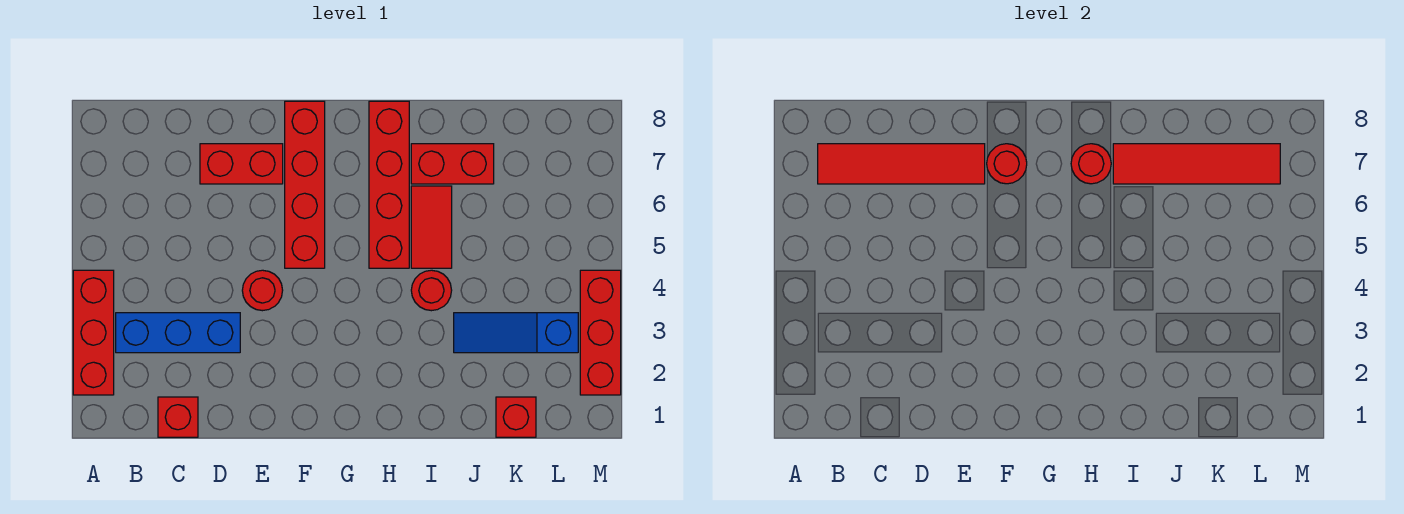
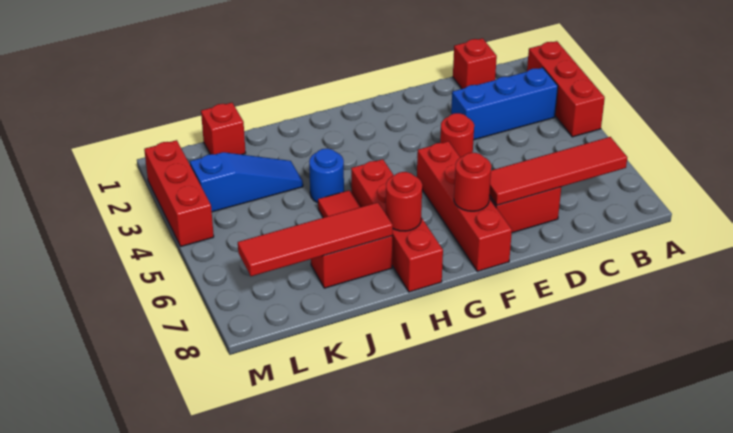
red 1x1 round brick [411,270,452,311] -> blue 1x1 round brick [309,148,344,203]

